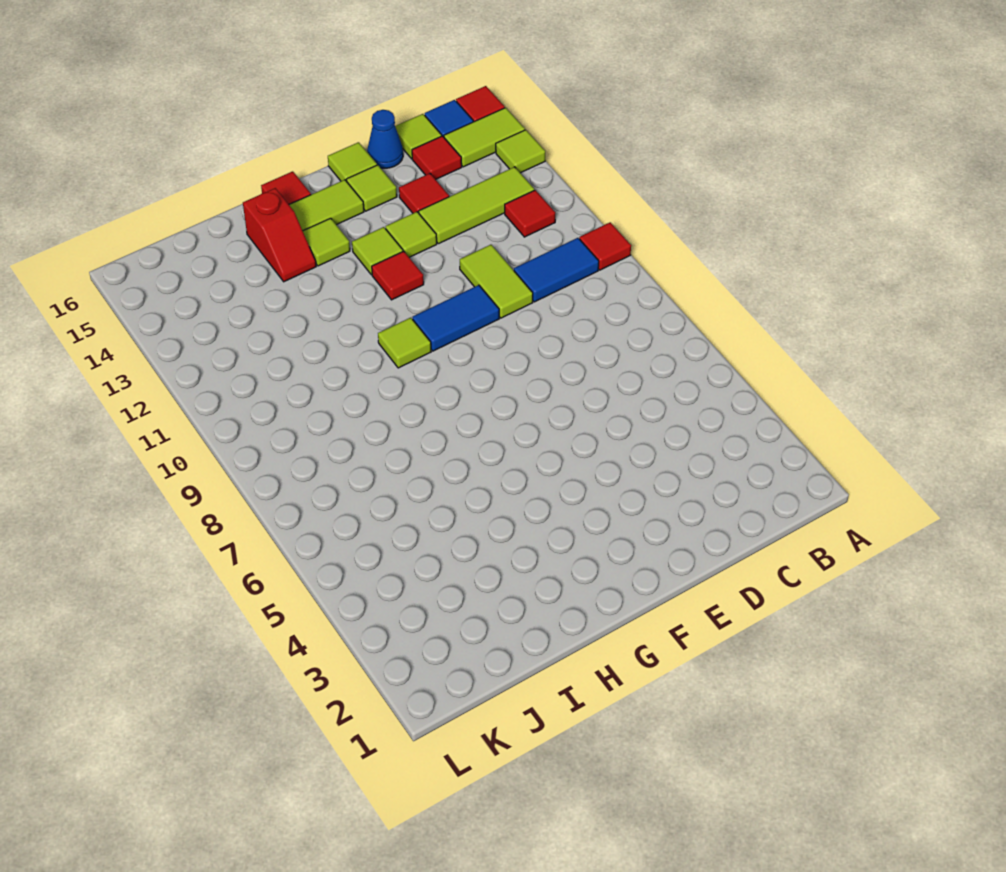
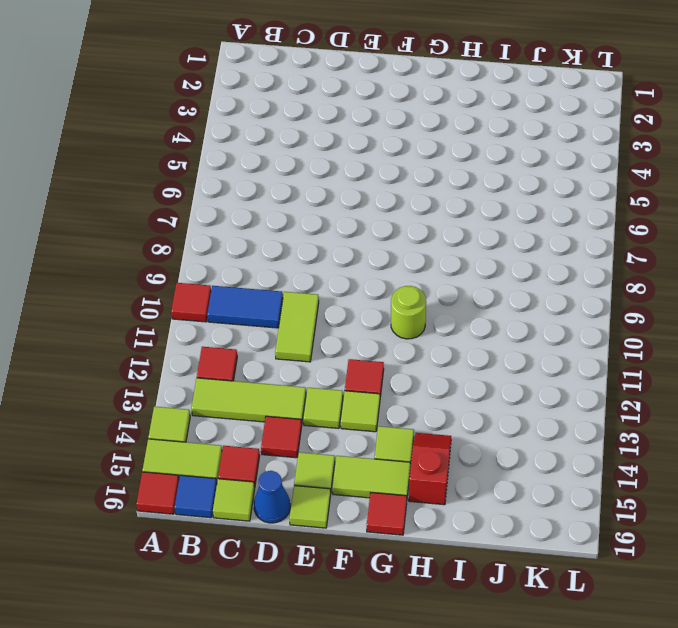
blue 1x2 tile [413,285,499,351] -> none
lime 1x1 tile [378,318,431,368] -> lime 1x1 round brick [391,286,426,339]

